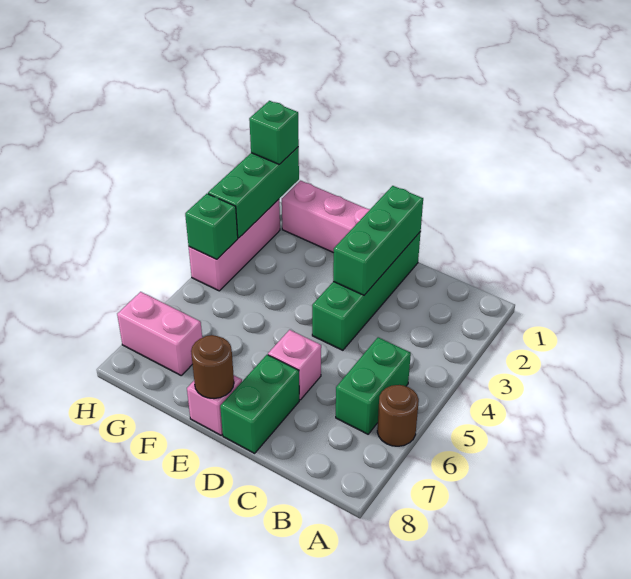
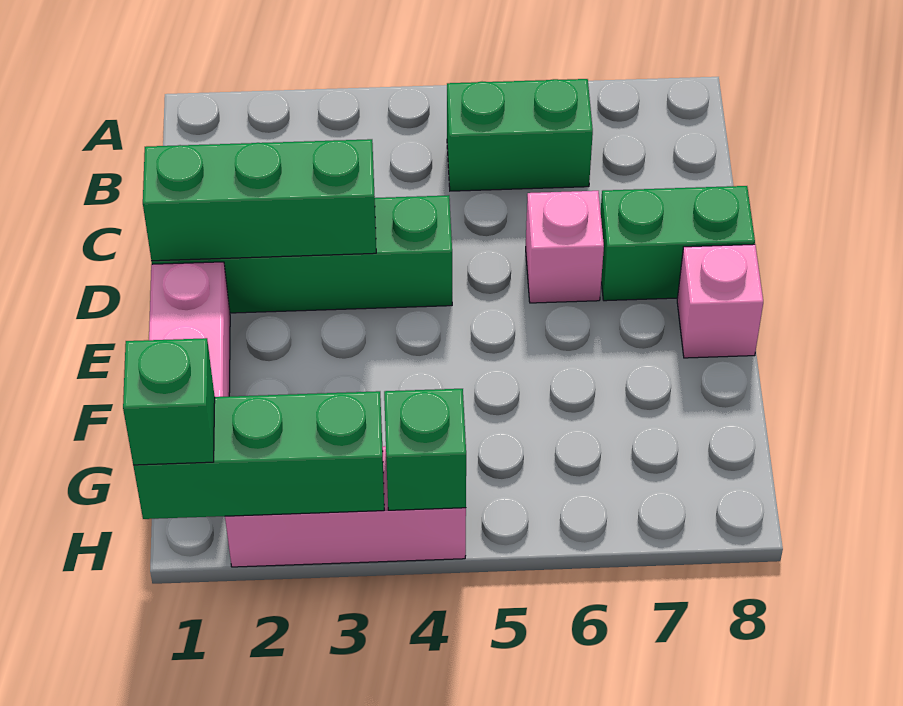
brown 1x1 round brick [377,385,419,446] -> none
brown 1x1 round brick [191,335,234,399] -> none
pink 1x2 brick [117,292,202,375] -> none

